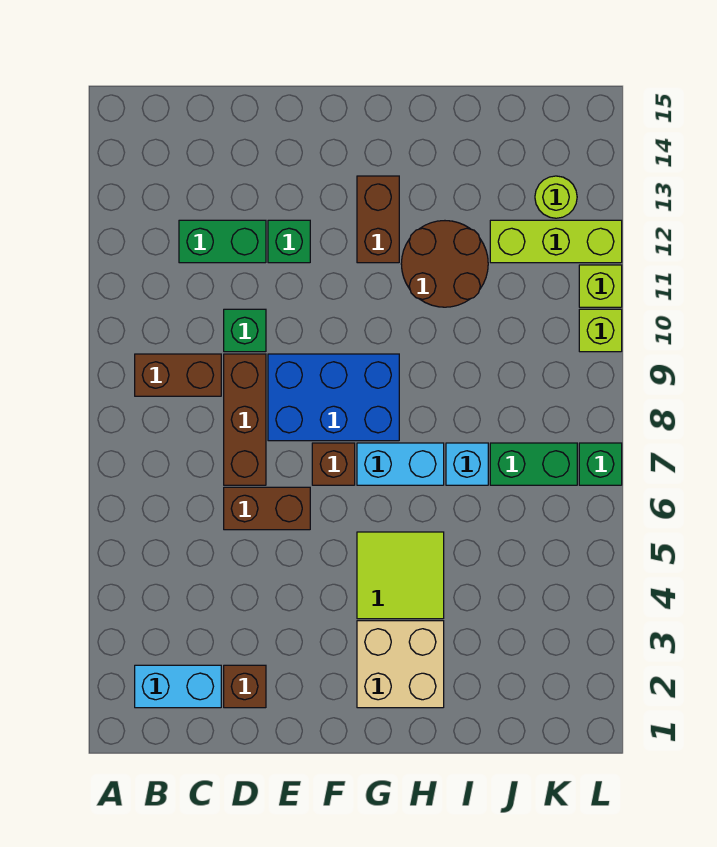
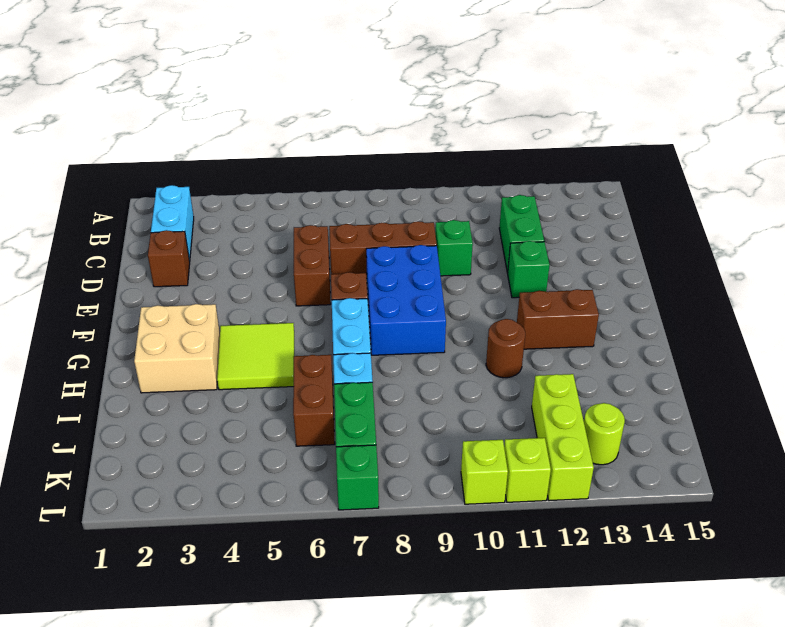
brown 1x2 brick [135,354,221,396] -> brown 1x2 brick moved to [293,355,335,446]
brown 2x2 round brick [401,221,488,307] -> brown 1x1 round brick [486,319,525,378]

